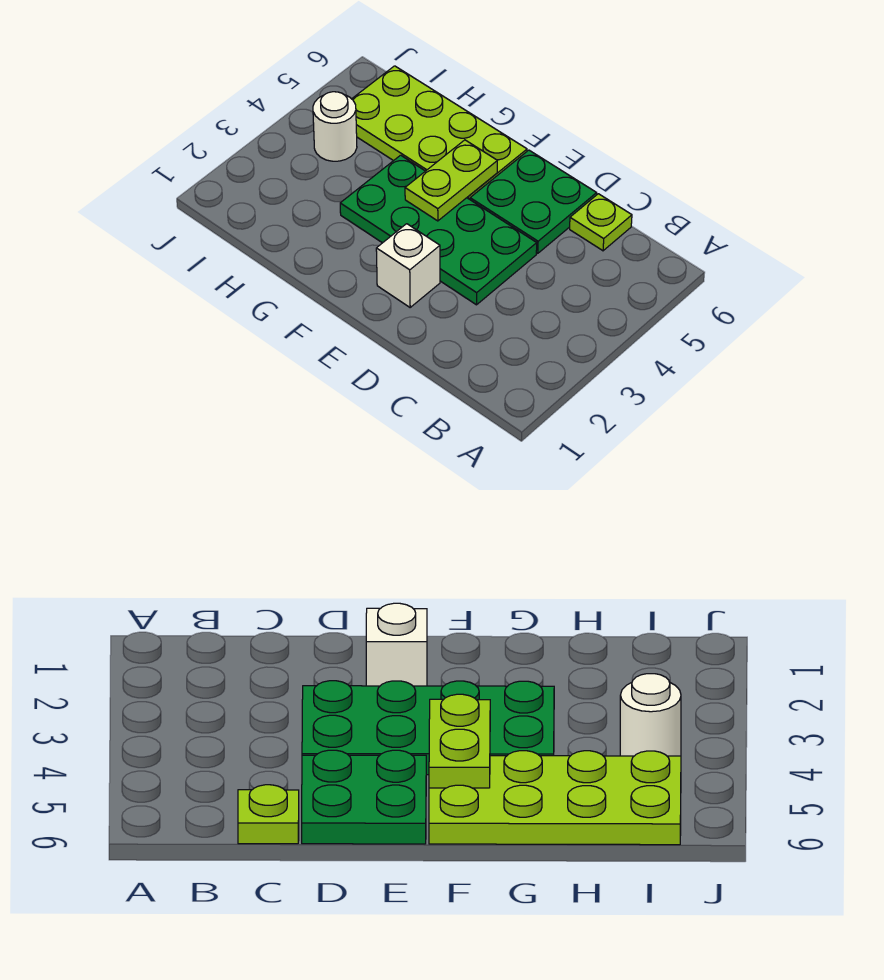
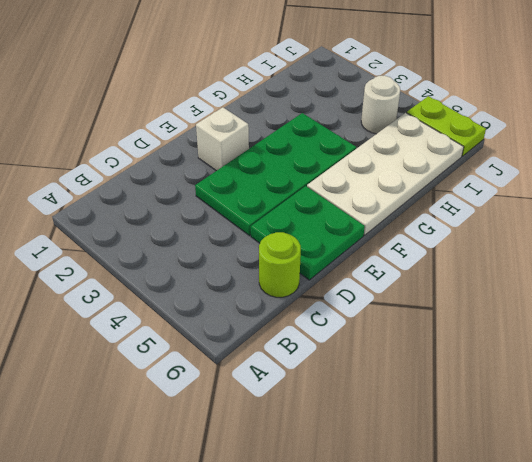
lime 1x1 plate [570,194,632,251] -> lime 1x1 round brick [259,232,301,297]
lime 1x2 plate [405,140,497,221] -> lime 1x2 plate moved to [407,96,486,156]
lime 2x4 plate [352,66,527,199] -> white 2x4 plate [307,113,464,235]

